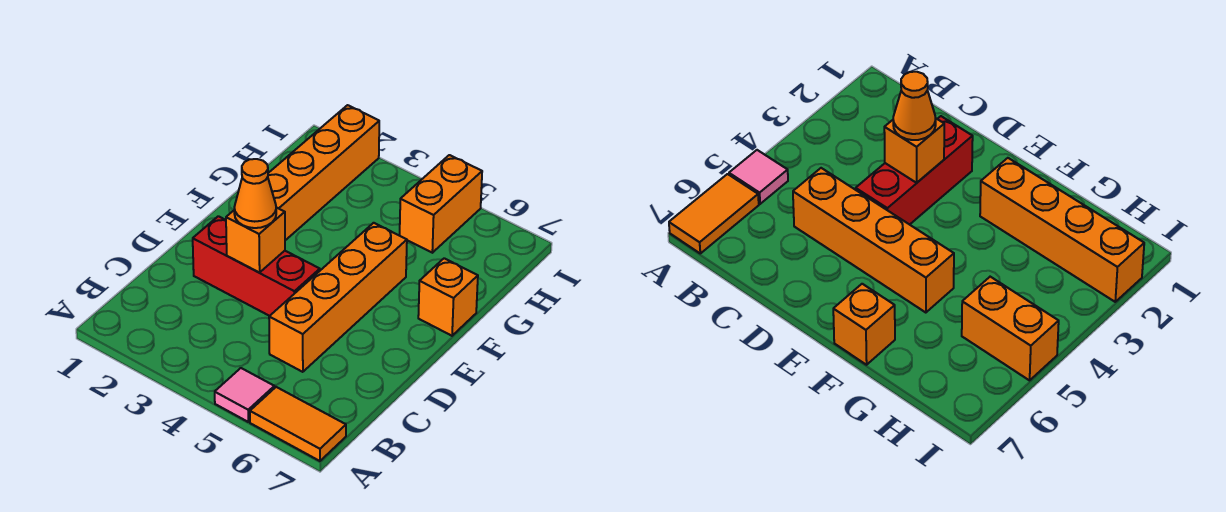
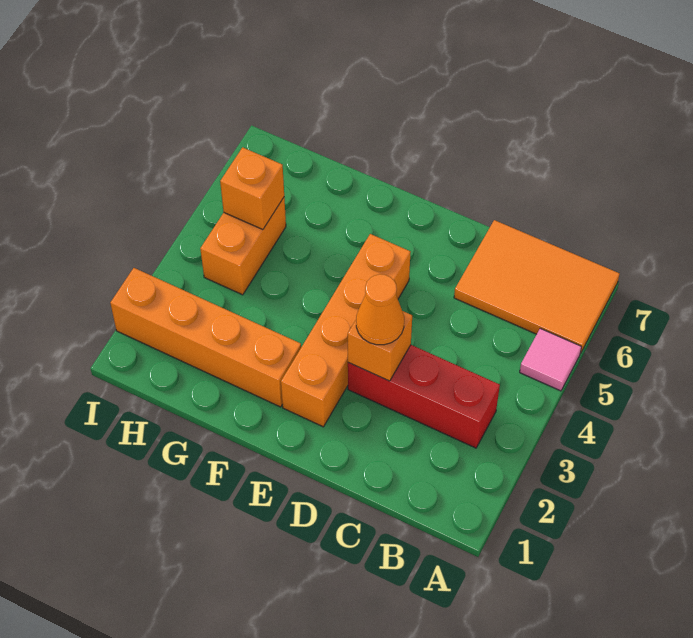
orange 1x2 tile [250,387,346,461] -> orange 2x3 tile [454,220,620,353]
orange 1x4 brick [269,223,407,372] -> orange 1x4 brick turned to [281,234,411,427]
red 1x3 brick [193,216,320,316] -> red 1x3 brick turned to [348,345,500,448]
orange 1x1 brick [418,258,478,336] -> orange 1x1 brick moved to [220,147,284,230]
orange 1x2 brick [400,155,482,253] -> orange 1x2 brick turned to [200,198,286,295]

